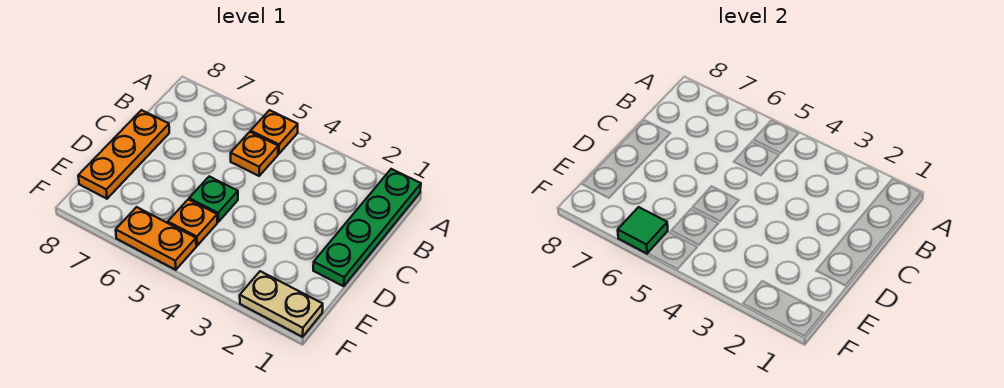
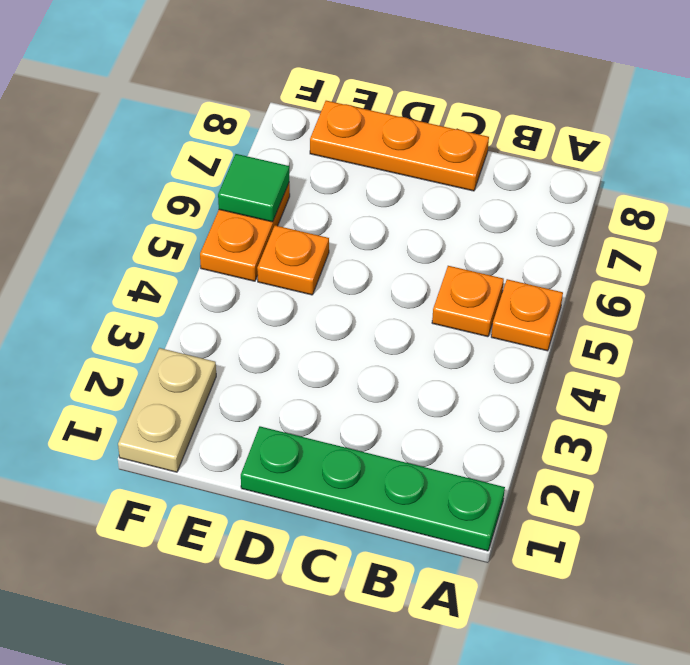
green 1x1 plate [189,176,238,222] -> none

